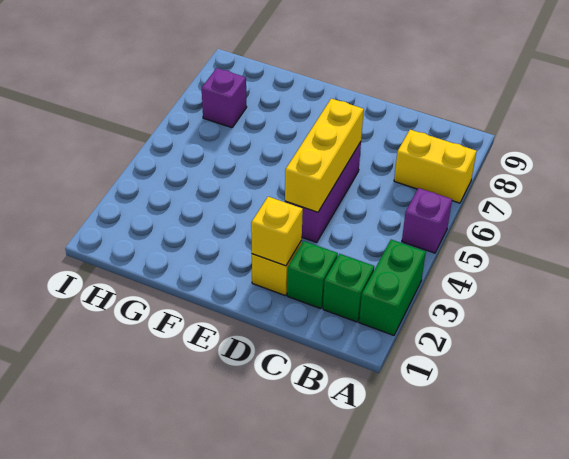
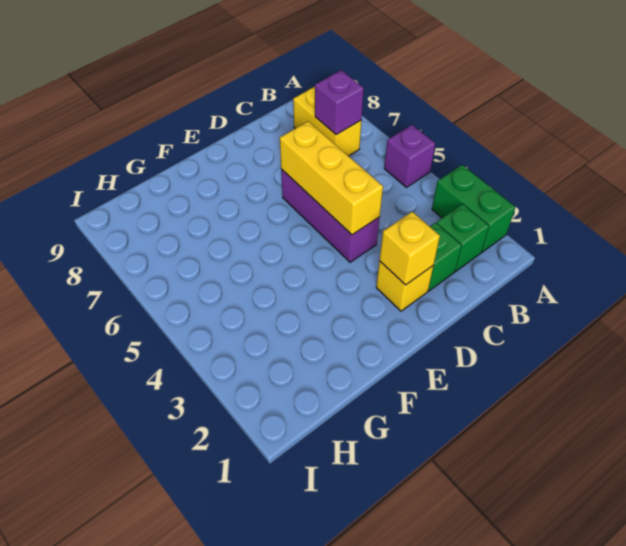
yellow 1x2 brick [394,130,477,203] -> yellow 1x2 brick turned to [293,87,361,156]
purple 1x1 brick [202,68,247,128] -> purple 1x1 brick moved to [315,70,364,135]

